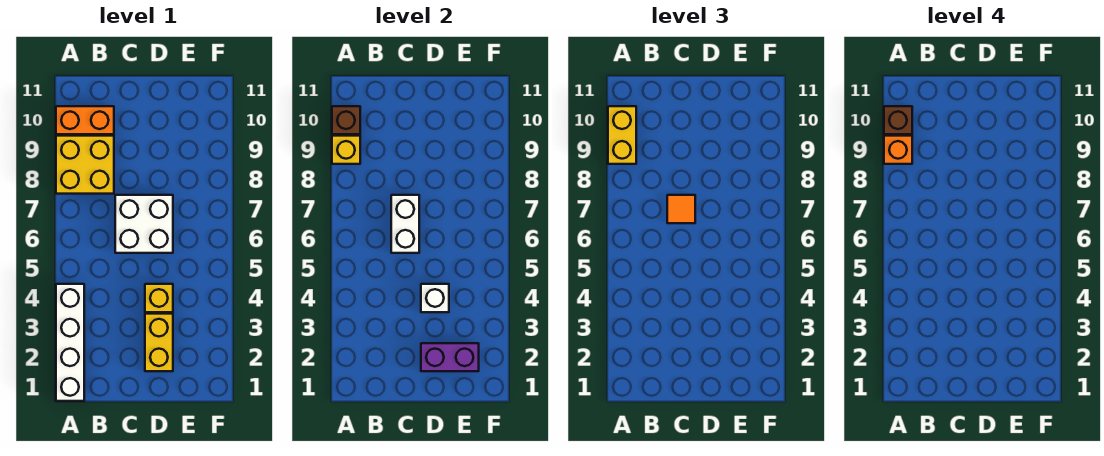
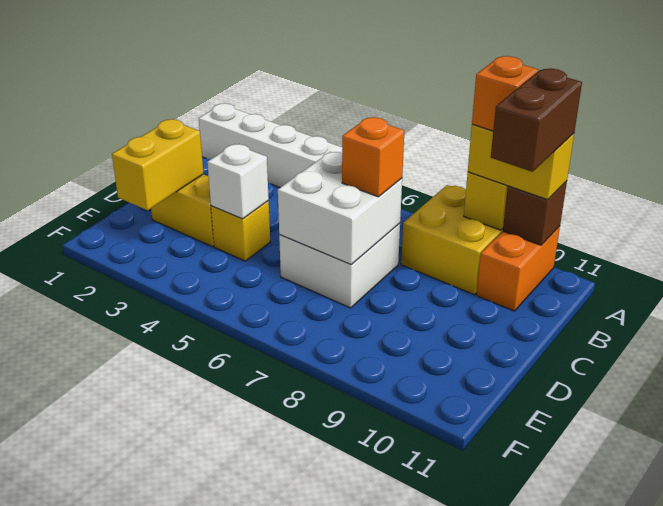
brown 1x1 brick [884,106,912,134] -> brown 1x2 brick [491,69,582,172]
white 1x2 brick [391,195,419,253] -> white 2x2 brick [278,152,402,265]
orange 1x1 tile [667,195,695,223] -> orange 1x1 brick [342,117,404,197]
purple 1x2 brick [421,343,479,371] -> yellow 1x2 brick [112,119,204,210]

